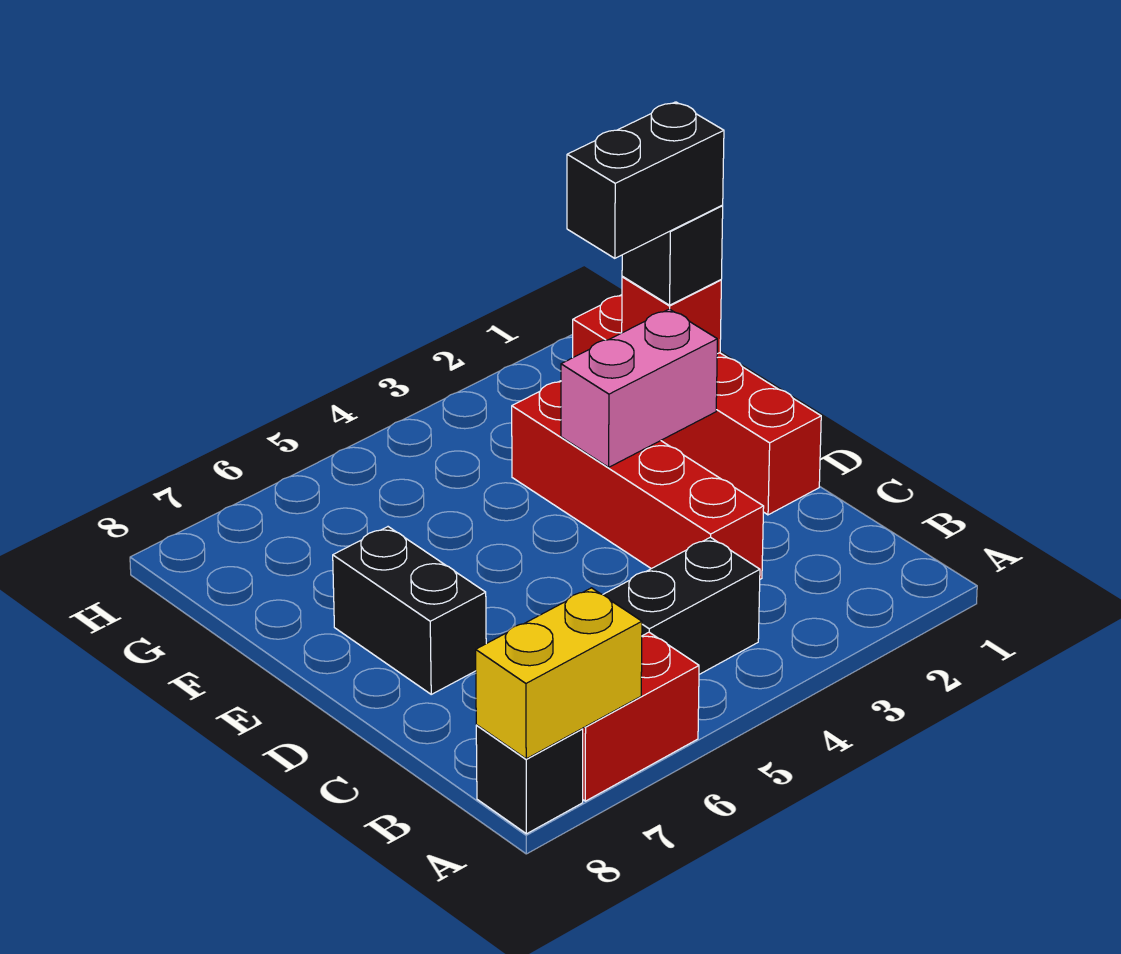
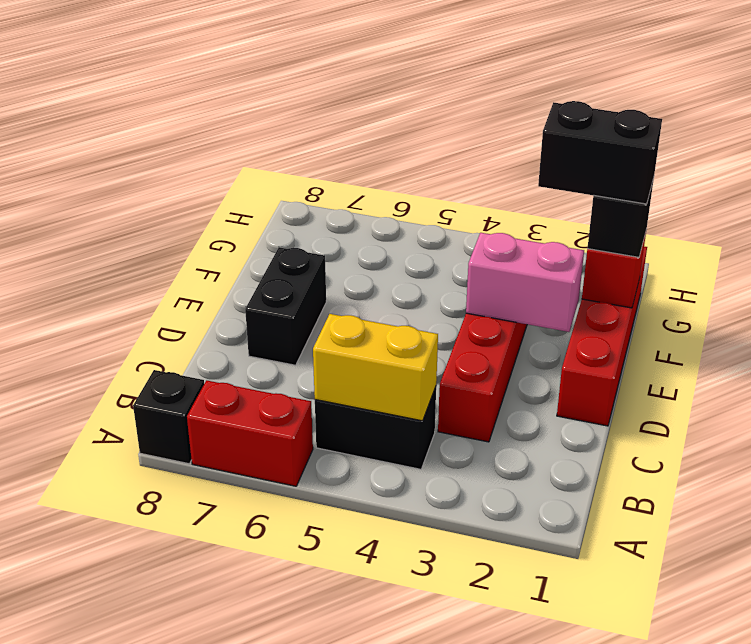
yellow 1x2 brick [476,588,642,759] -> yellow 1x2 brick moved to [313,314,438,421]

